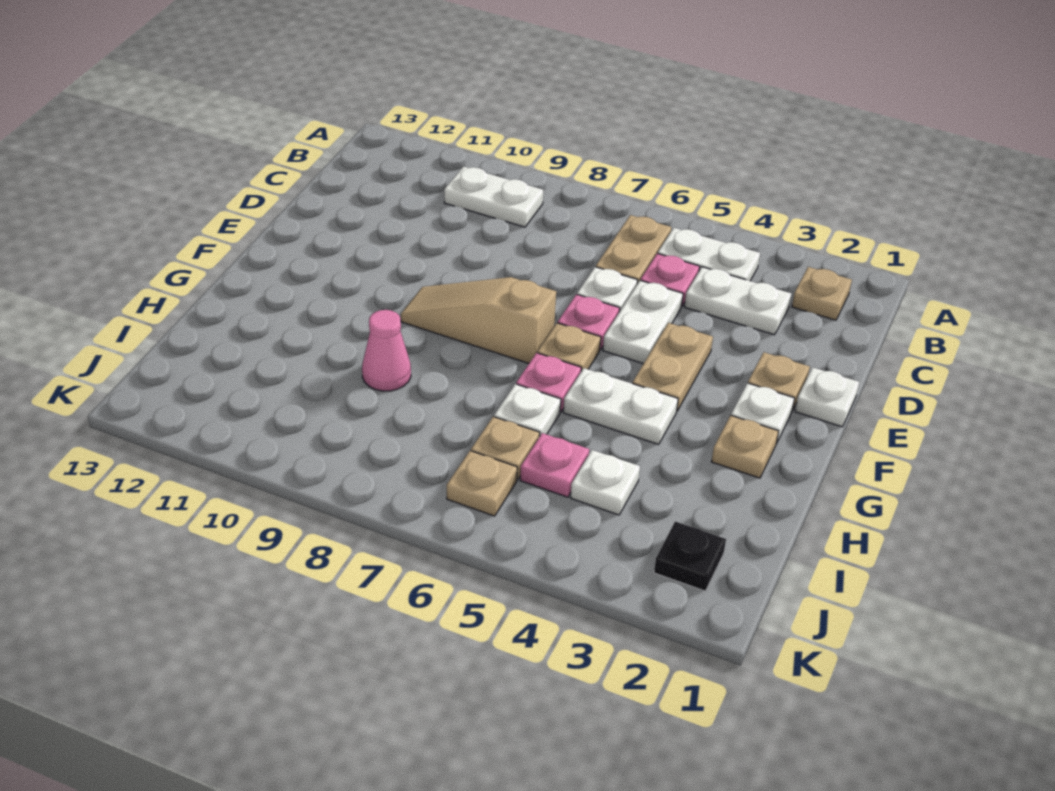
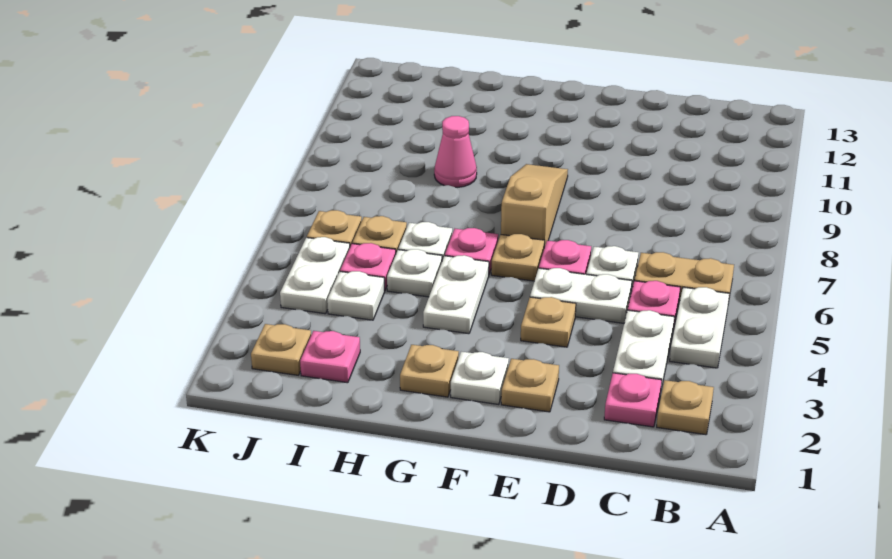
white 1x2 plate [444,166,543,227] -> white 1x2 plate moved to [280,237,350,314]
none -> pink 1x1 plate [604,373,662,427]
white 1x1 plate [795,367,859,427] -> white 1x1 plate moved to [387,249,442,297]
tan 1x2 plate [632,323,713,411] -> tan 1x1 plate [521,297,576,347]
none -> pink 1x1 plate [300,331,360,383]
black 1x1 plate [654,521,726,591] -> tan 1x1 plate [251,324,311,375]

